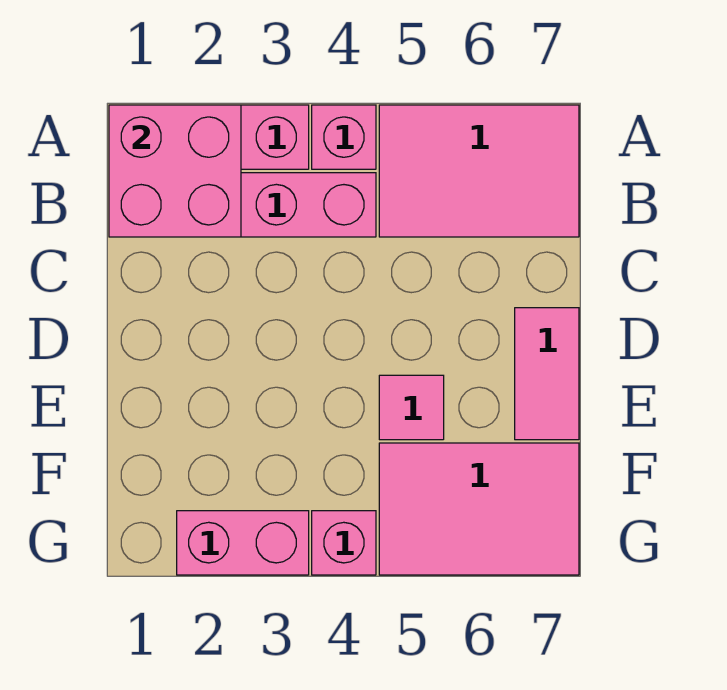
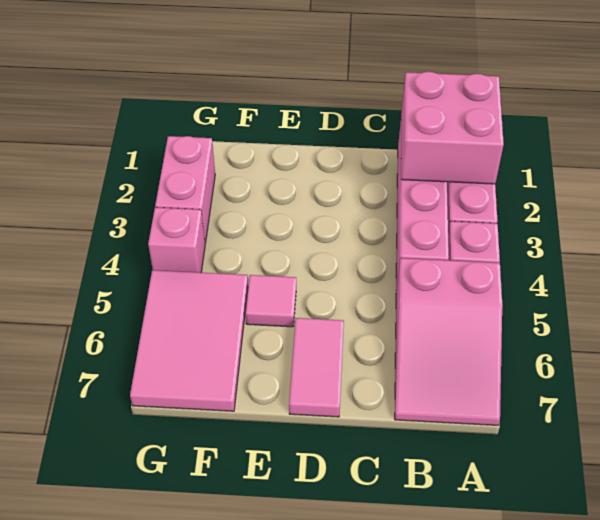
pink 2x3 tile [379,105,579,237] -> pink 2x3 slope [395,258,502,425]
pink 1x2 tile [515,308,579,440] -> pink 1x2 tile turned to [289,318,344,417]

